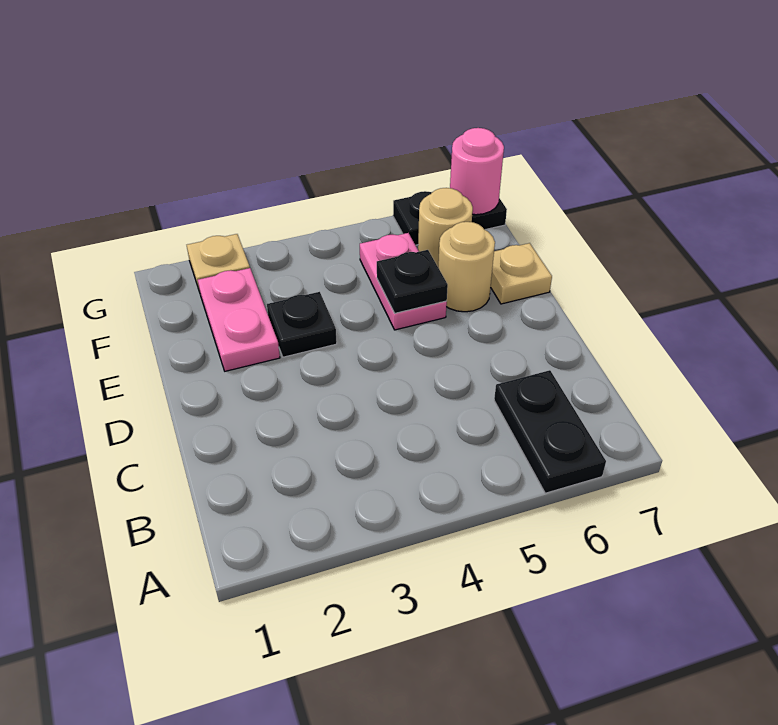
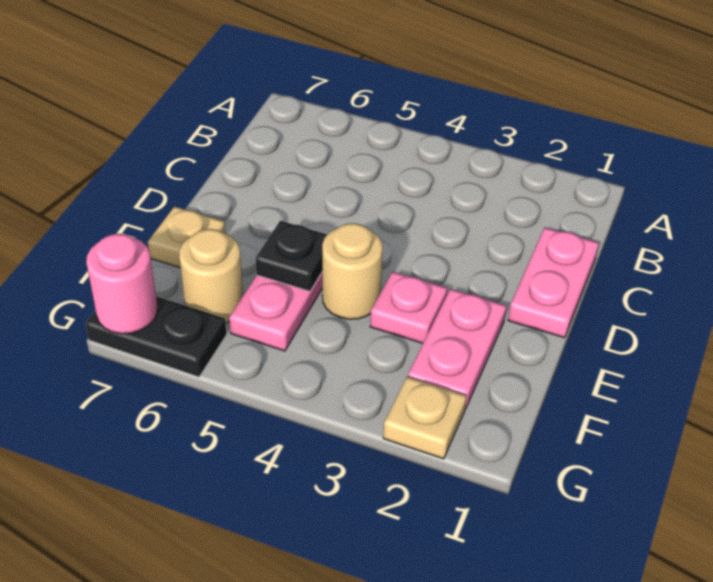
black 1x2 plate [494,370,606,493] -> none
none -> pink 1x2 plate [508,227,599,338]
black 1x1 plate [267,292,337,357] -> pink 1x1 plate [370,272,447,343]
tan 1x1 round brick [438,222,495,312] -> tan 1x1 round brick moved to [322,223,383,319]

